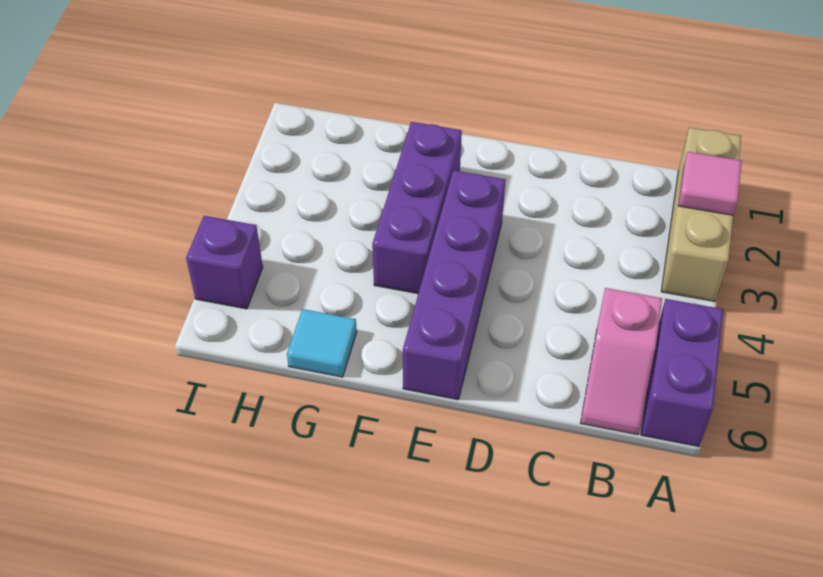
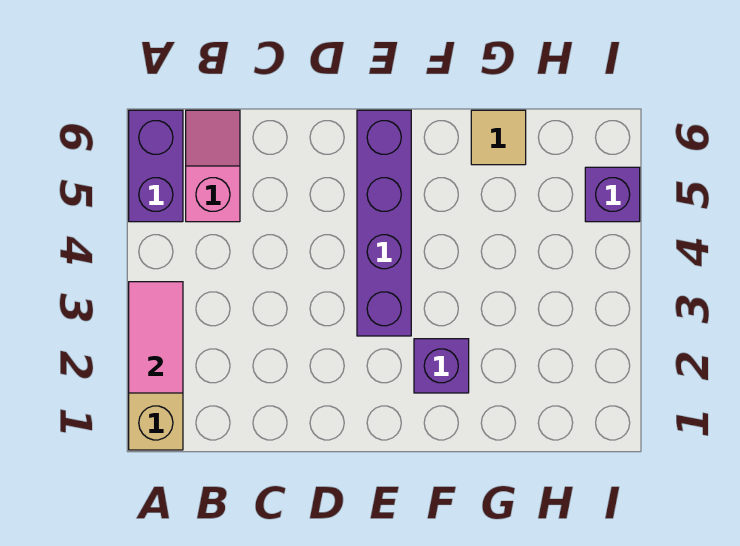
pink 1x1 tile [678,152,742,215] -> pink 1x2 tile [129,282,183,393]
purple 1x3 brick [372,122,462,294] -> purple 1x1 brick [414,339,469,393]
cyan 1x1 tile [287,309,357,377] -> tan 1x1 tile [471,110,526,165]

